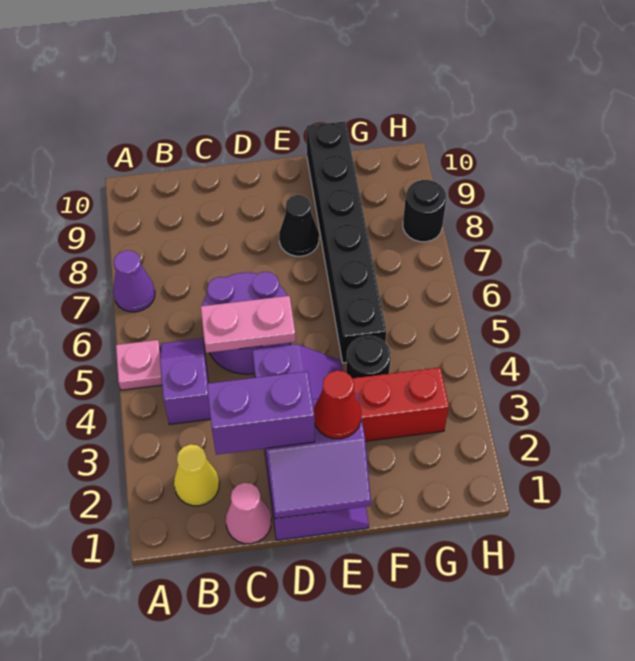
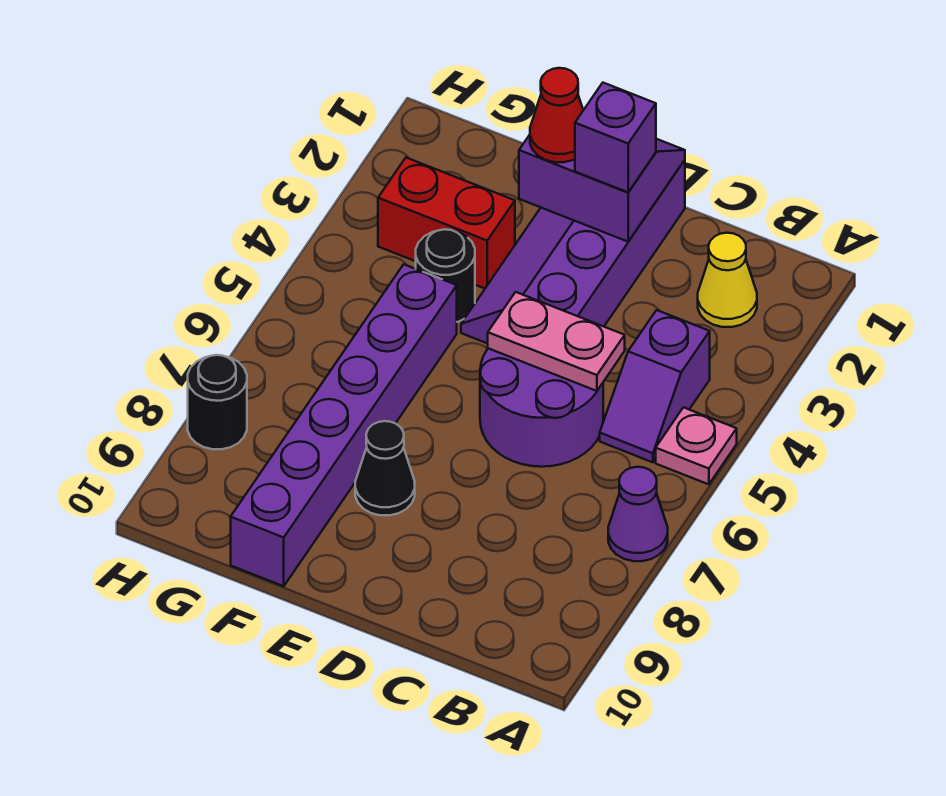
pink 1x1 cone [226,483,271,544] -> none
purple 1x2 brick [207,371,315,455] -> purple 1x1 brick [575,83,656,192]
black 1x6 brick [307,121,386,363] -> purple 1x6 brick [231,264,457,586]

